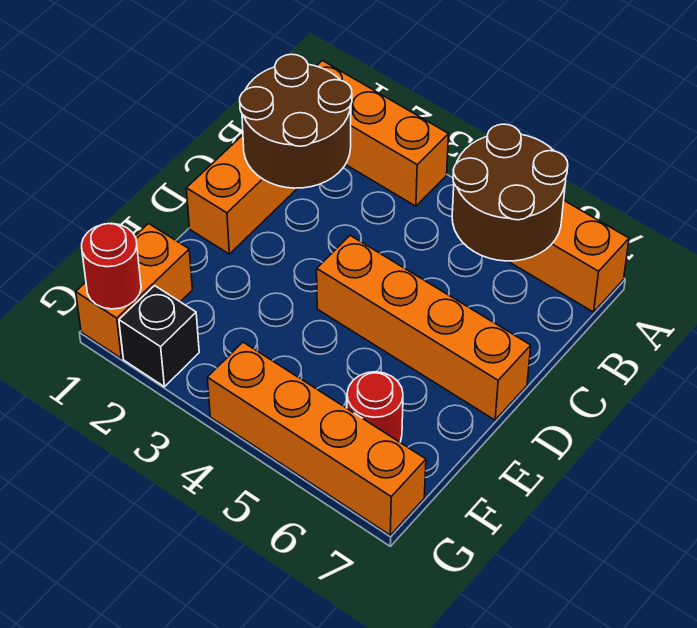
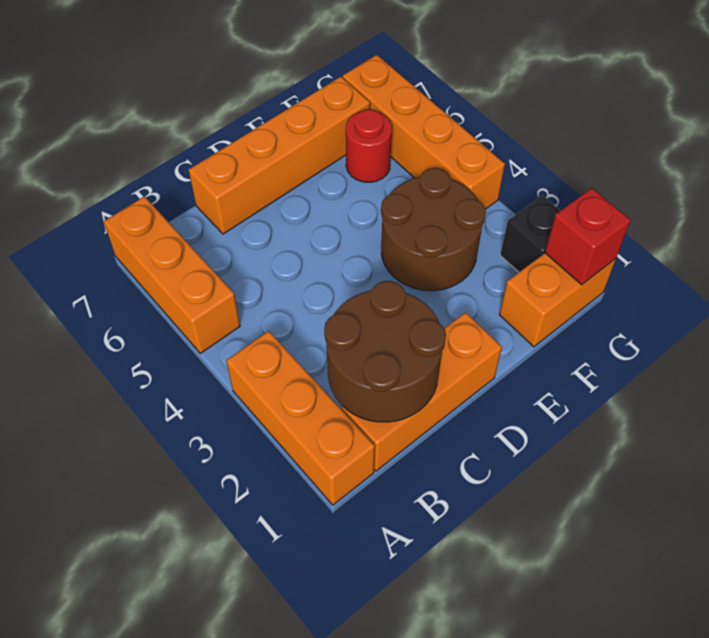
brown 2x2 round brick [452,124,568,261] -> brown 2x2 round brick moved to [381,168,486,291]
orange 1x4 brick [317,236,531,420] -> orange 1x4 brick turned to [189,77,370,234]
red 1x1 round brick [82,223,141,309] -> red 1x1 brick [545,188,631,285]

